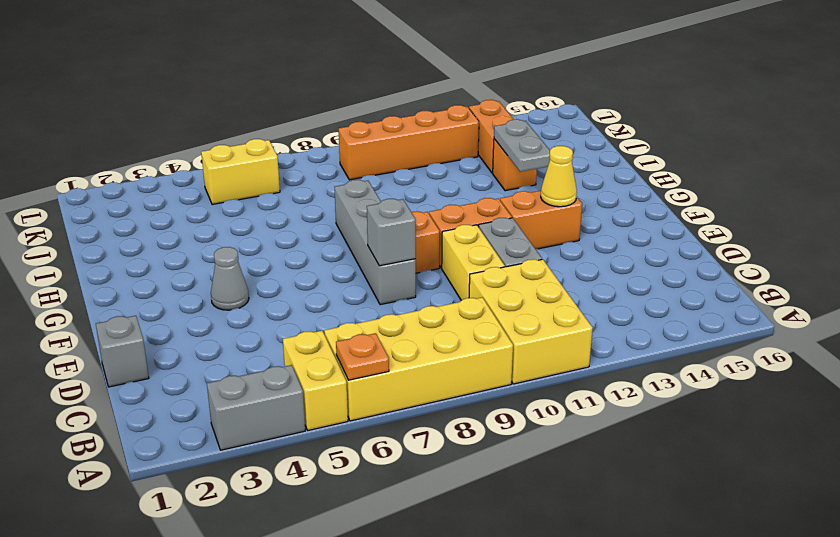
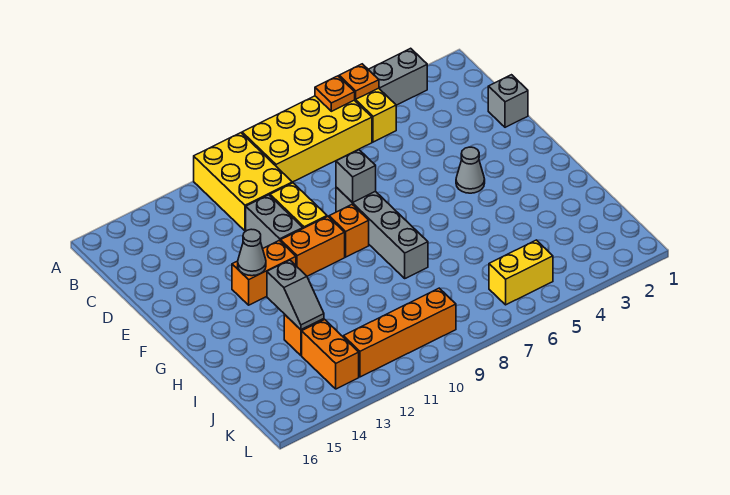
none -> orange 1x1 plate [339,64,379,99]
yellow 1x1 cone [541,146,577,207] -> grey 1x1 cone [238,229,266,276]
grey 1x2 plate [494,119,550,172] -> grey 1x2 slope [267,260,324,330]

